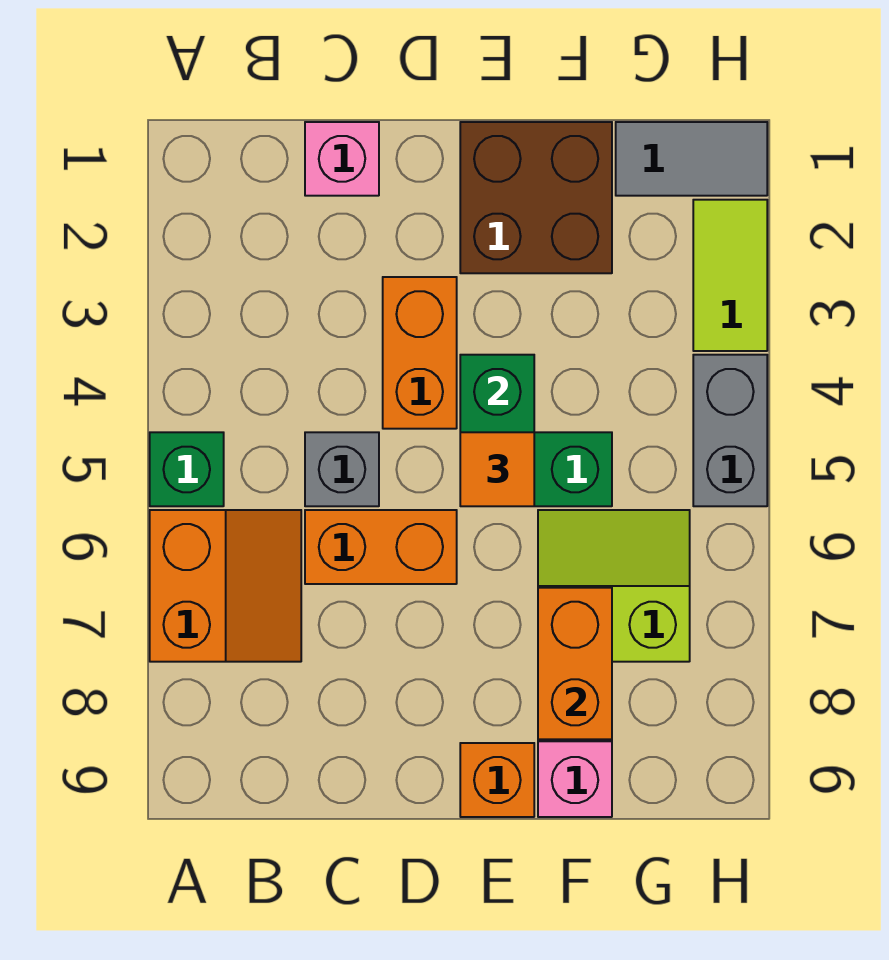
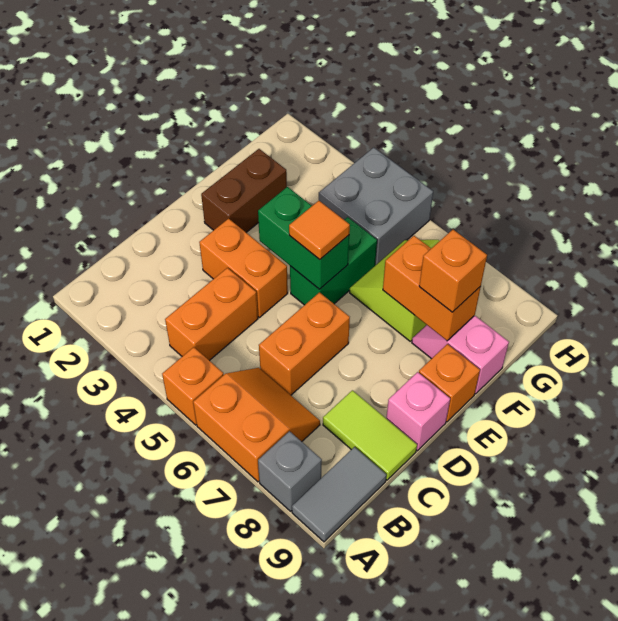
green 1x1 brick [150,432,224,506] -> orange 1x1 brick [162,347,224,425]
none -> orange 1x2 brick [165,268,258,361]
pink 1x1 brick [305,122,379,196] -> pink 1x1 brick moved to [386,372,450,451]
grey 1x1 brick [305,432,379,506] -> grey 1x1 brick moved to [258,431,322,511]
brown 2x2 brick [460,122,612,273] -> brown 1x2 brick [201,149,287,232]
none -> orange 1x1 brick [419,230,487,312]
grey 1x2 tile [616,122,767,196] -> grey 1x2 tile moved to [292,447,386,542]
lime 1x2 tile [693,200,767,351] -> lime 1x2 tile moved to [323,390,417,480]
grey 1x2 brick [693,355,767,506] -> grey 2x2 brick [319,147,433,265]

